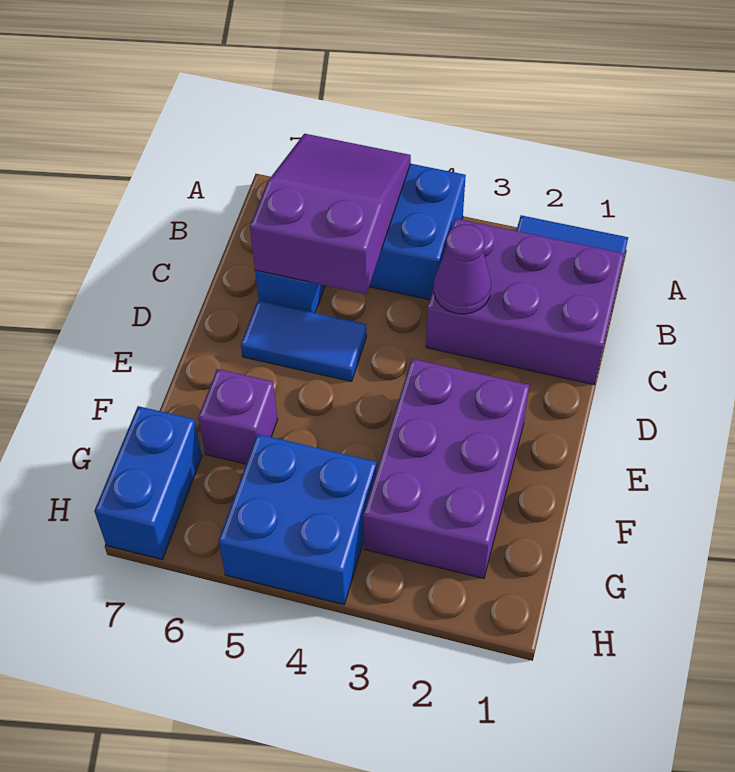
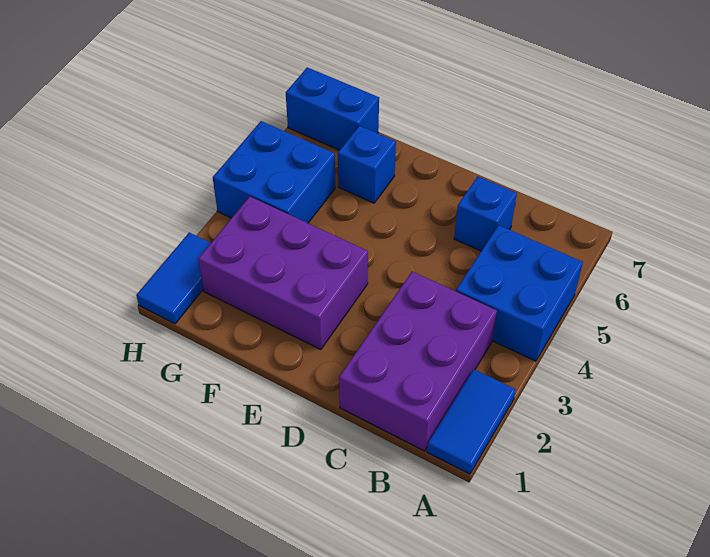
purple 2x3 slope [250,134,411,294] -> none
purple 1x1 cone [434,224,491,314] -> none
blue 1x2 tile [241,300,367,382] -> blue 1x2 tile moved to [136,233,211,324]
purple 1x1 brick [198,369,277,464] -> blue 1x1 brick [338,126,396,203]

